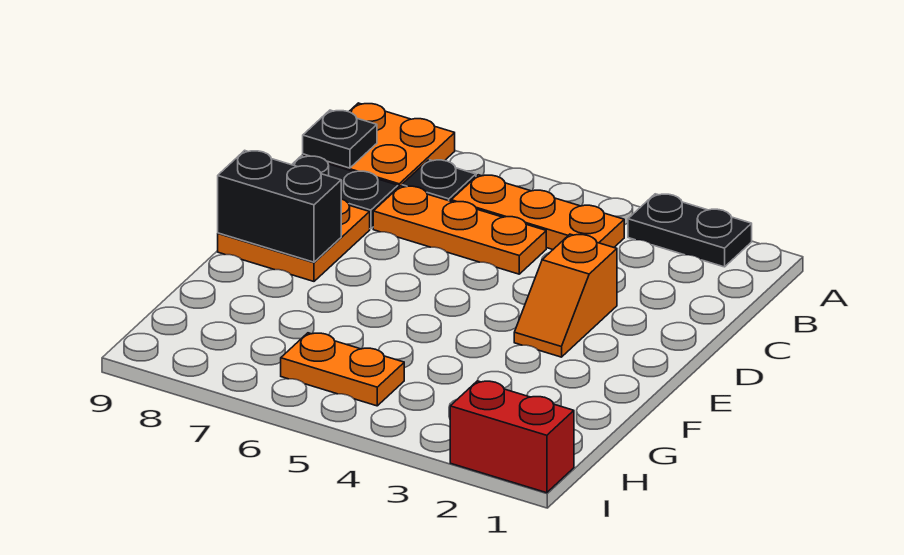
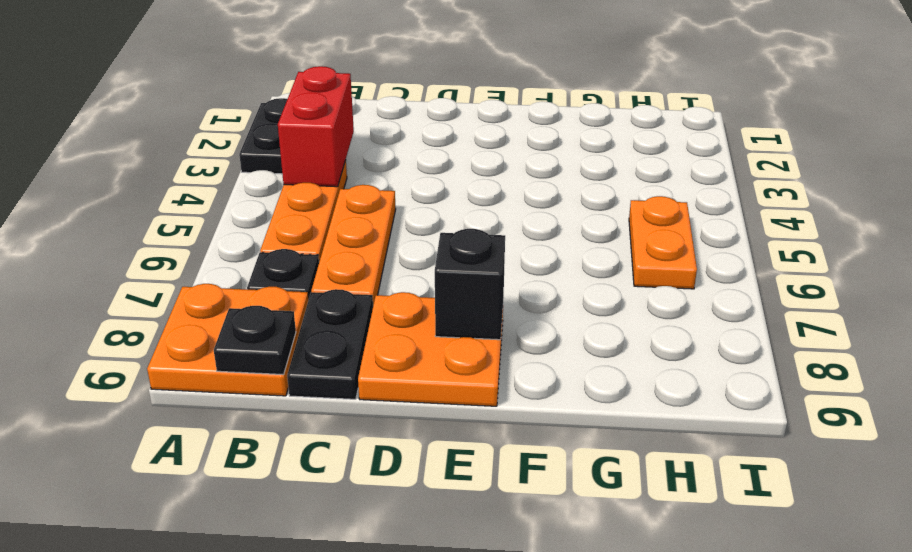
orange 1x2 slope [514,234,617,357] -> none
black 1x2 brick [218,150,341,262] -> black 1x1 brick [435,229,505,340]
red 1x2 brick [450,381,574,493] -> red 1x2 brick moved to [278,66,354,187]

